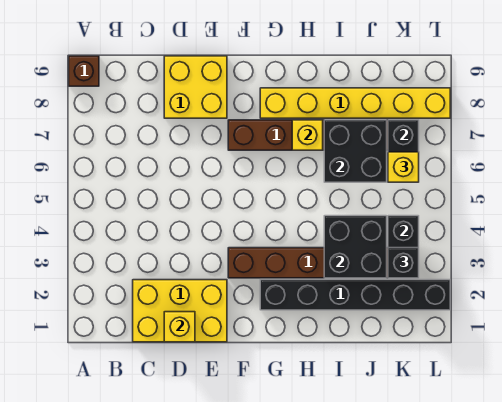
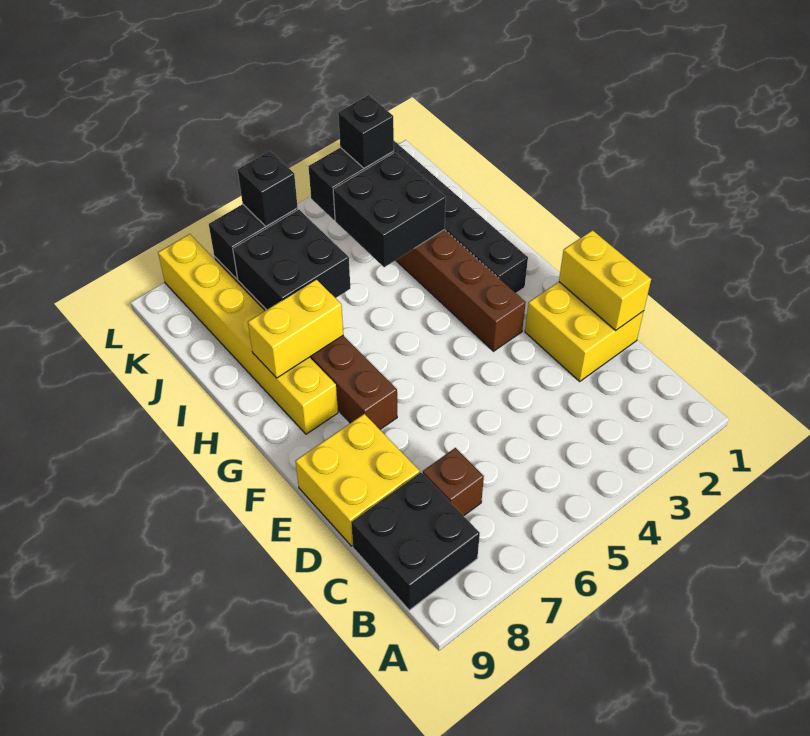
brown 1x1 brick [69,56,99,86] -> brown 1x1 brick moved to [423,448,484,516]
none -> black 2x2 brick [351,473,480,610]
yellow 2x3 brick [133,280,227,342] -> yellow 2x2 brick [525,282,644,381]
yellow 1x1 brick [164,312,195,342] -> yellow 1x2 brick [559,230,651,331]
yellow 1x1 brick [292,120,323,150] -> yellow 1x2 brick [248,279,343,378]
yellow 1x1 brick [388,152,419,182] -> black 1x1 brick [238,151,298,226]

